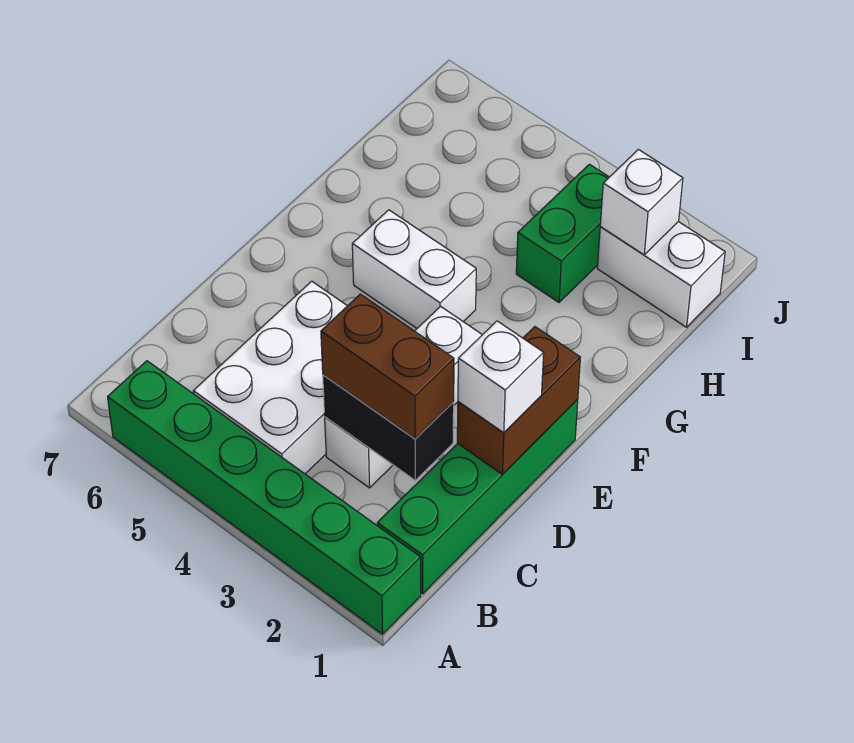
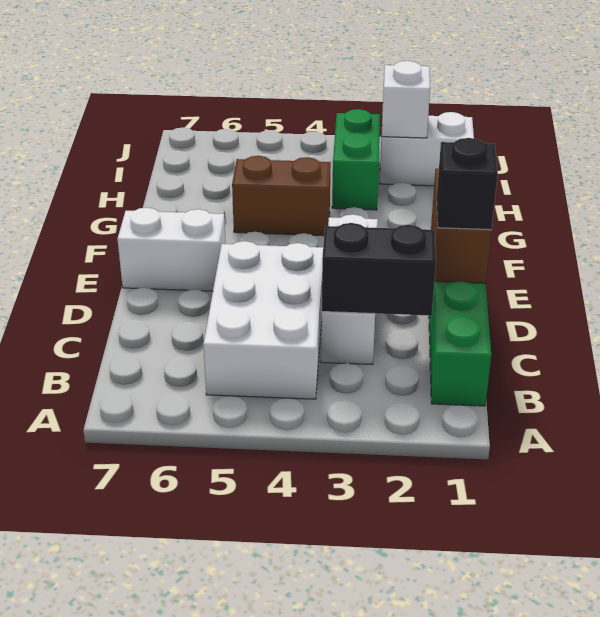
green 1x6 brick [108,361,421,634] -> none
brown 1x2 brick [321,294,454,439] -> brown 1x2 brick moved to [232,156,331,236]
white 1x1 brick [458,321,544,433] -> black 1x1 brick [437,138,498,230]
white 1x2 brick [352,210,476,328] -> white 1x2 brick moved to [117,207,226,291]

